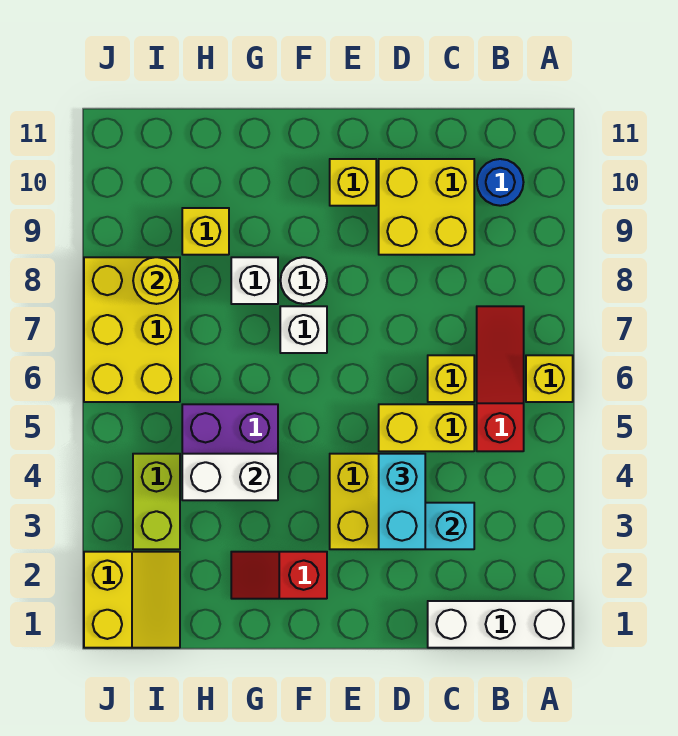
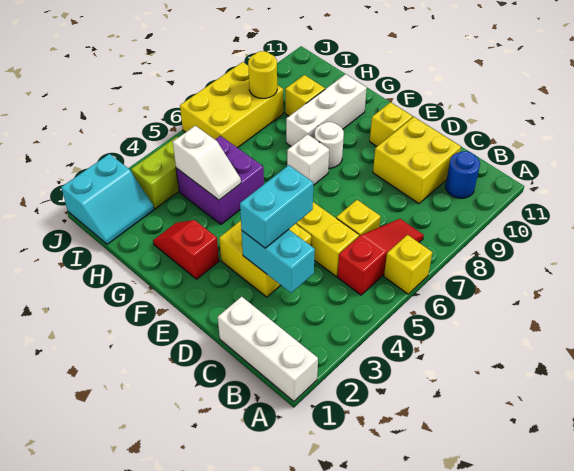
white 1x2 brick [182,454,278,500] -> white 1x2 slope [173,126,241,200]
white 1x1 brick [231,257,278,304] -> white 1x3 brick [286,74,367,146]
yellow 2x2 slope [84,552,180,648] -> cyan 2x2 slope [61,154,154,244]

